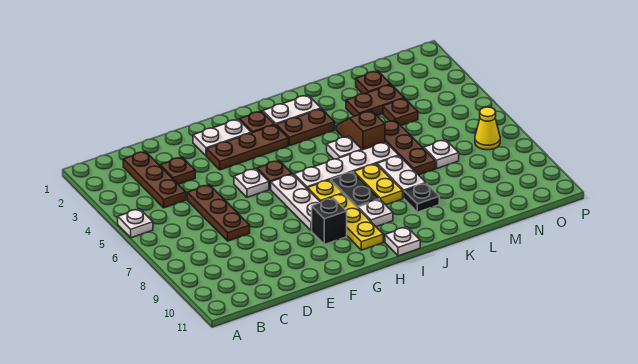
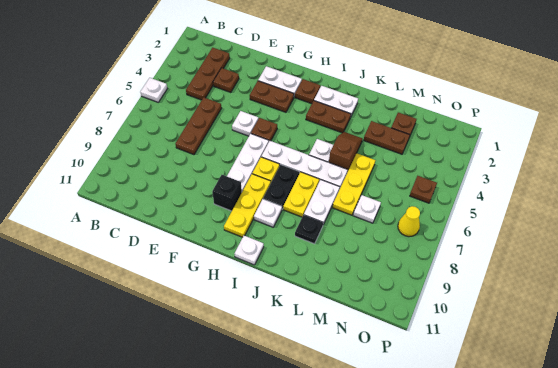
brown 1x3 plate [207,125,288,170] -> brown 1x2 plate [250,81,294,112]
brown 1x3 plate [385,120,435,175] -> yellow 1x3 plate [332,153,375,215]
brown 1x1 plate [383,98,418,125] -> brown 1x1 plate moved to [410,176,437,203]

